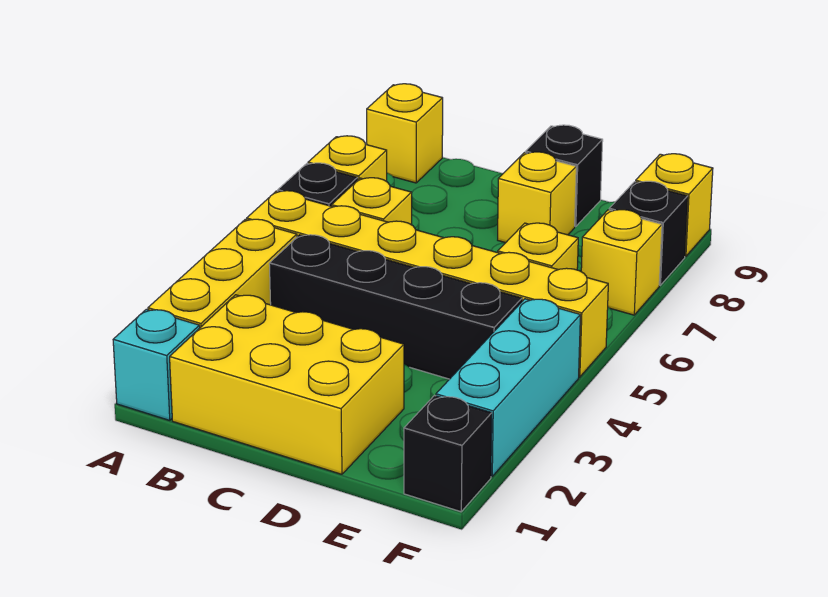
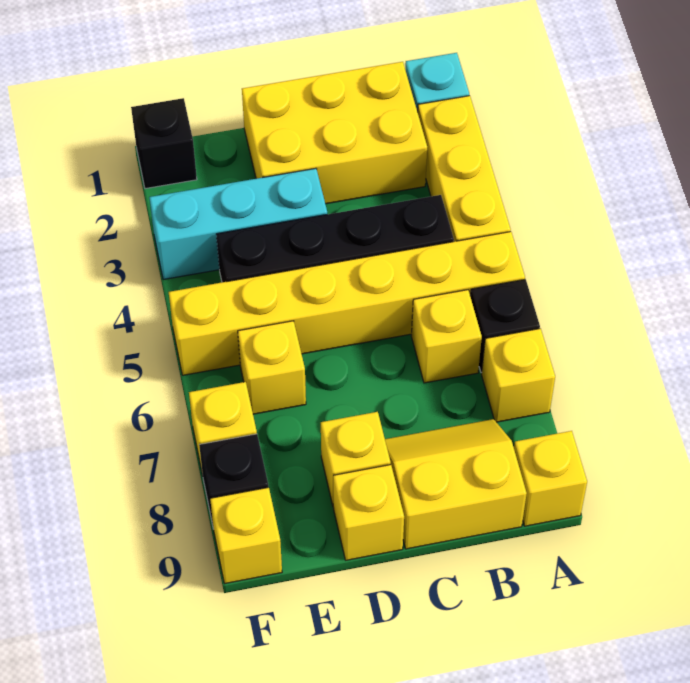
none -> yellow 2x2 slope [385,419,527,549]
black 1x1 brick [526,125,603,227] -> yellow 1x1 brick [333,465,404,560]
cyan 1x3 brick [436,299,580,477] -> cyan 1x3 brick turned to [149,168,327,280]

